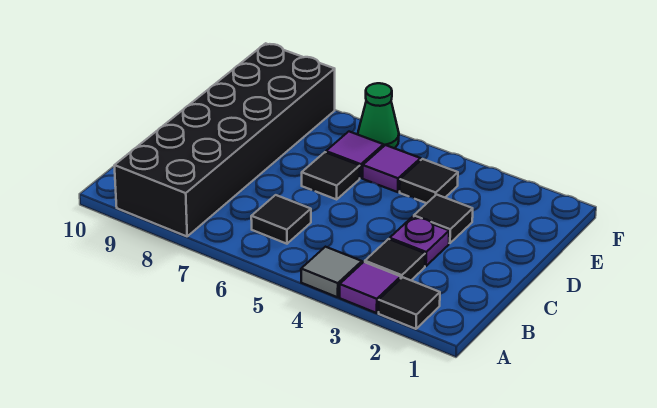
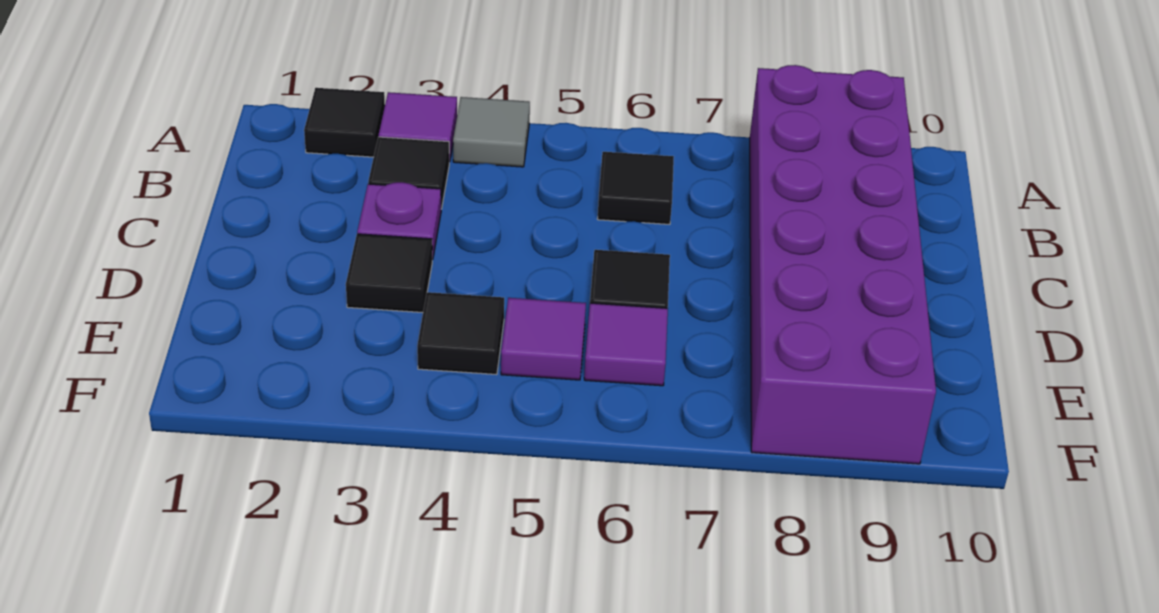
black 2x6 brick [114,43,335,236] -> purple 2x6 brick [750,65,936,464]
green 1x1 cone [358,83,399,148] -> none

